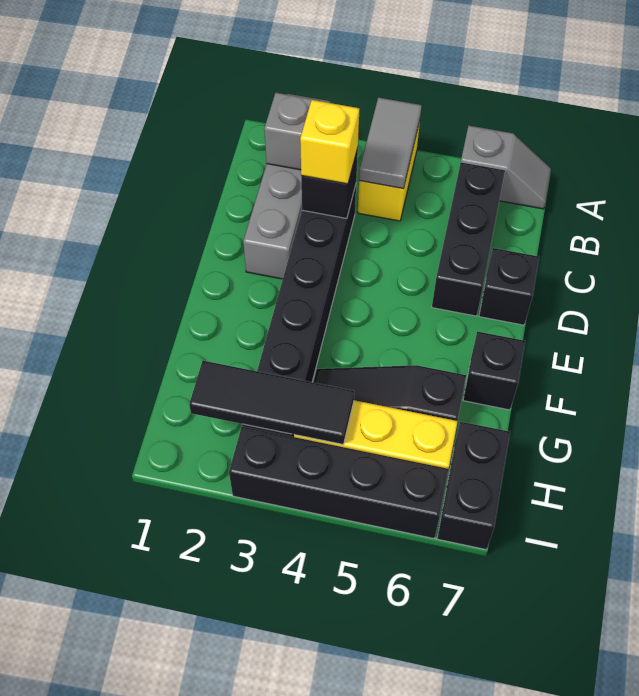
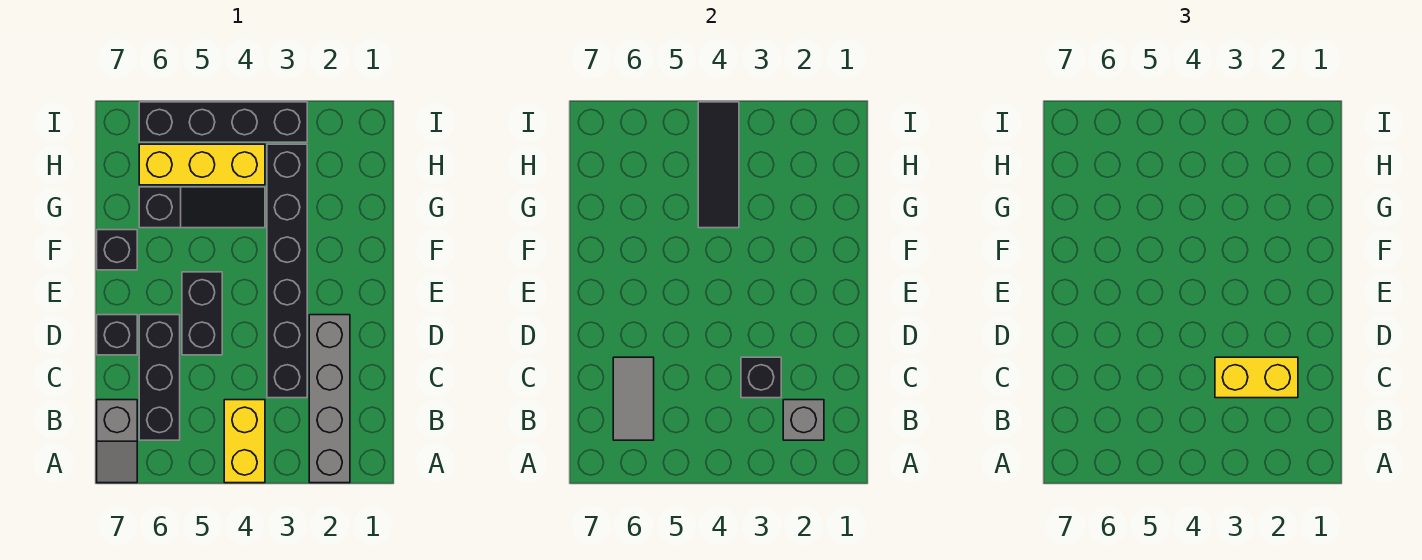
grey 1x2 tile [359,97,422,189] -> grey 1x2 tile moved to [613,357,654,440]
grey 1x2 slope [461,126,551,209] -> grey 1x2 slope turned to [97,400,137,483]
yellow 1x1 brick [300,100,359,184] -> yellow 1x2 brick [1215,357,1298,398]
black 1x3 tile [189,361,354,445] -> black 1x3 tile turned to [698,102,739,228]
black 1x2 brick [437,422,510,549] -> black 1x2 brick moved to [182,272,222,355]

